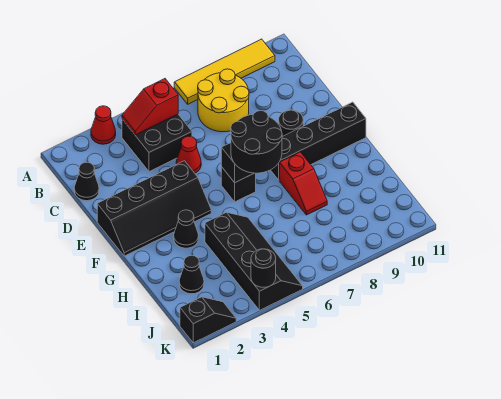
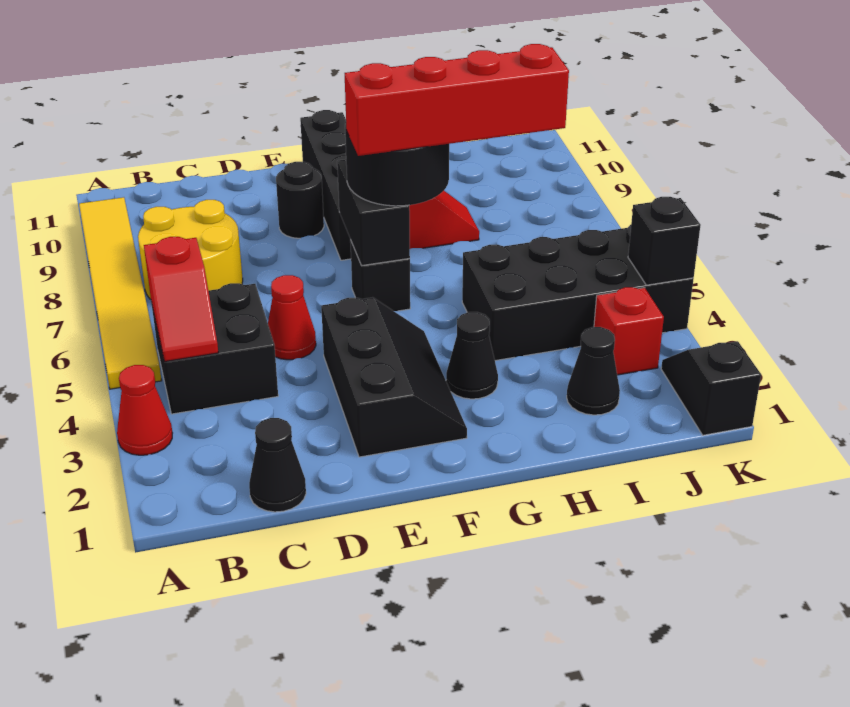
yellow 1x4 tile [174,39,275,104] -> yellow 1x6 tile [79,197,162,389]
black 2x4 slope [97,161,211,256] -> black 2x3 slope [321,297,467,457]
none -> red 1x4 brick [345,44,569,156]
black 2x4 slope [205,212,303,310] -> black 2x4 brick [462,225,694,361]
none -> red 1x1 brick [594,287,664,375]
black 1x1 round brick [251,249,276,287] -> black 1x1 brick [628,197,701,285]

